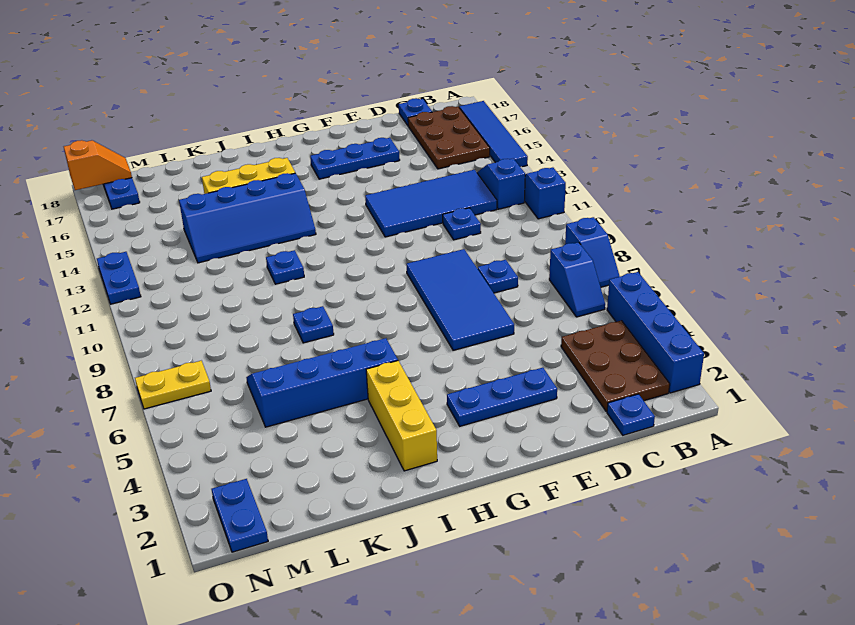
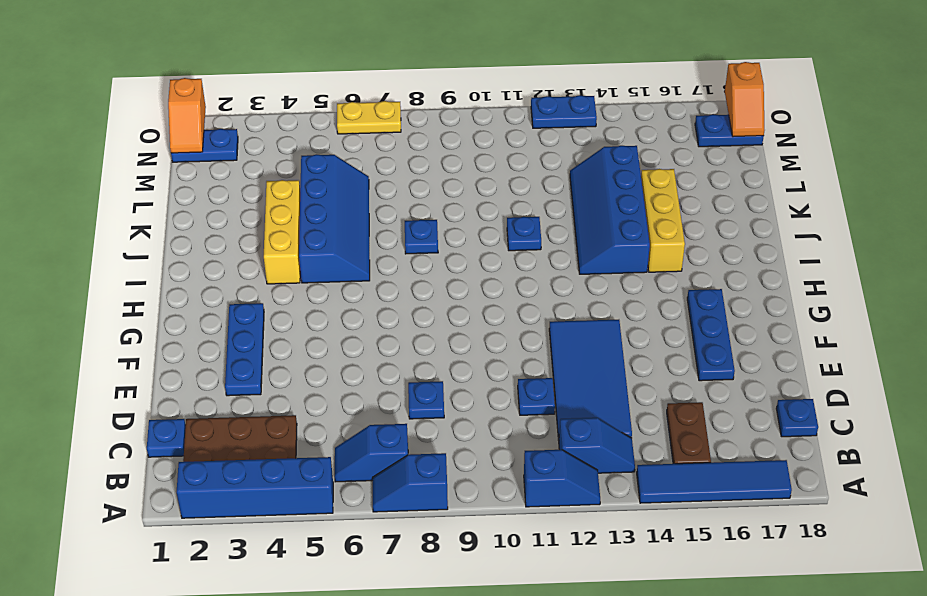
brown 2x3 plate [408,106,490,169] -> brown 1x2 plate [667,402,711,464]
blue 2x4 tile [406,249,514,350] -> none
yellow 1x3 brick [366,361,437,471] -> yellow 1x3 brick turned to [264,180,300,284]
none -> orange 1x2 slope [168,78,206,153]
yellow 1x2 plate [135,361,211,409] -> yellow 1x2 plate turned to [337,101,401,134]

